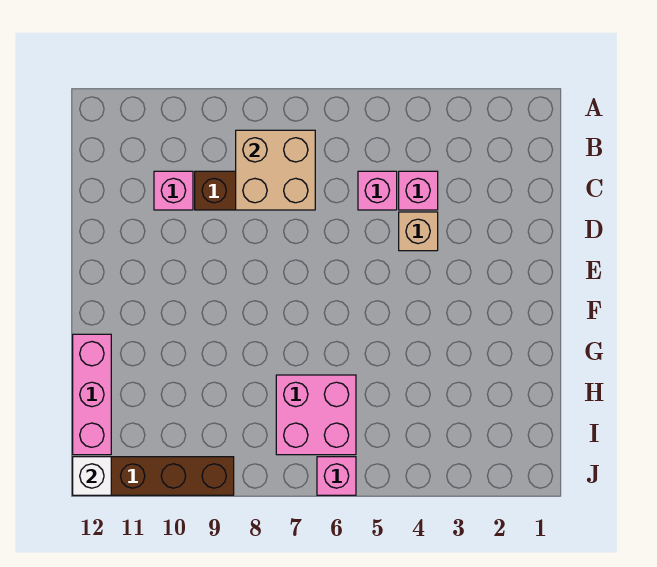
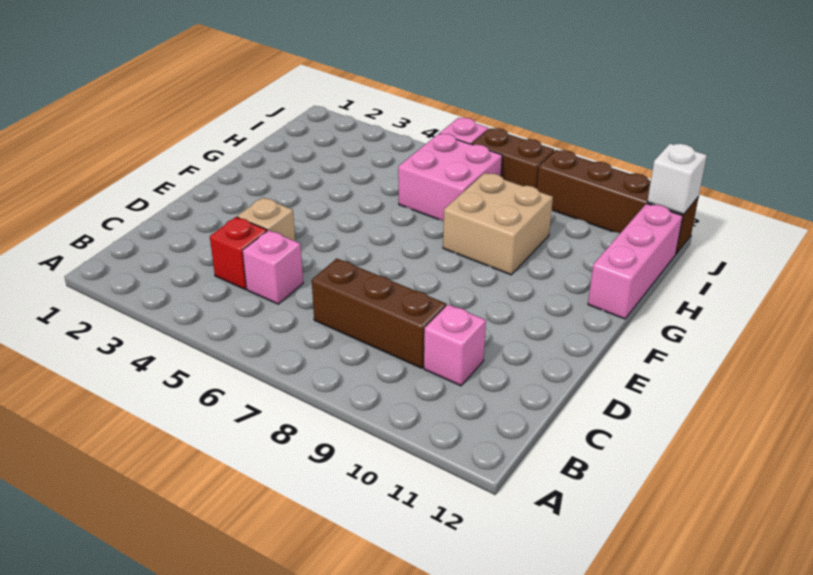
tan 2x2 brick [236,130,315,210] -> tan 2x2 brick moved to [443,173,553,275]
pink 1x1 brick [399,171,438,210] -> red 1x1 brick [210,217,267,289]
none -> brown 1x2 brick [472,128,554,189]

